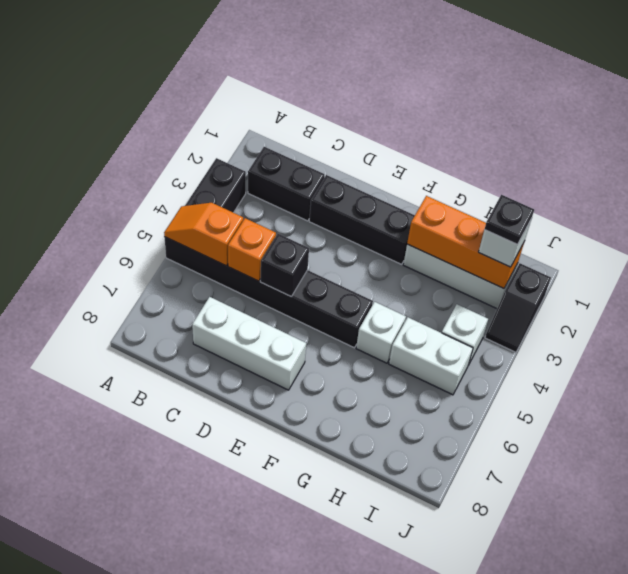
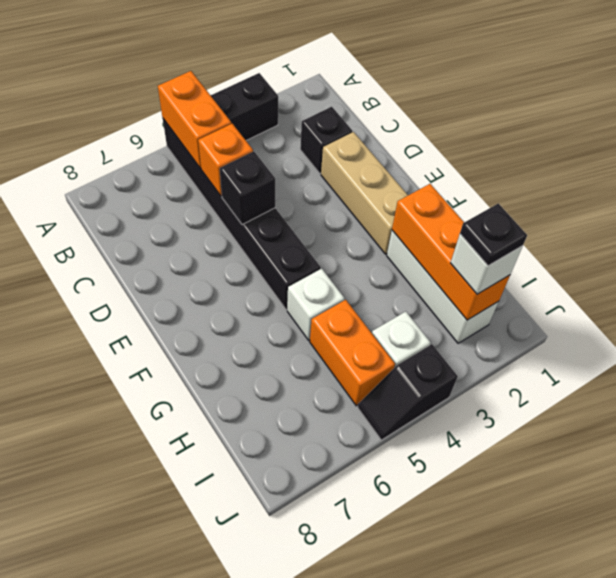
orange 1x2 slope [164,203,243,266] -> orange 1x2 brick [158,71,231,168]
black 1x2 brick [248,147,325,221] -> black 1x1 brick [300,107,352,174]
white 1x3 brick [192,297,306,390] -> none
black 1x3 brick [309,175,415,264] -> tan 1x3 brick [321,132,408,254]
white 1x2 brick [389,317,473,395] -> orange 1x2 brick [310,300,395,406]
black 1x2 slope [485,263,551,352] -> black 1x2 slope moved to [357,344,458,440]

